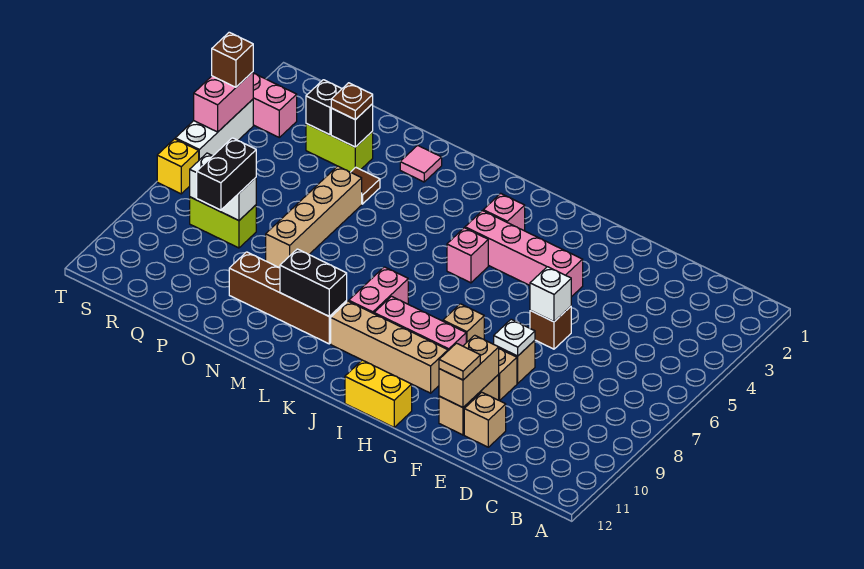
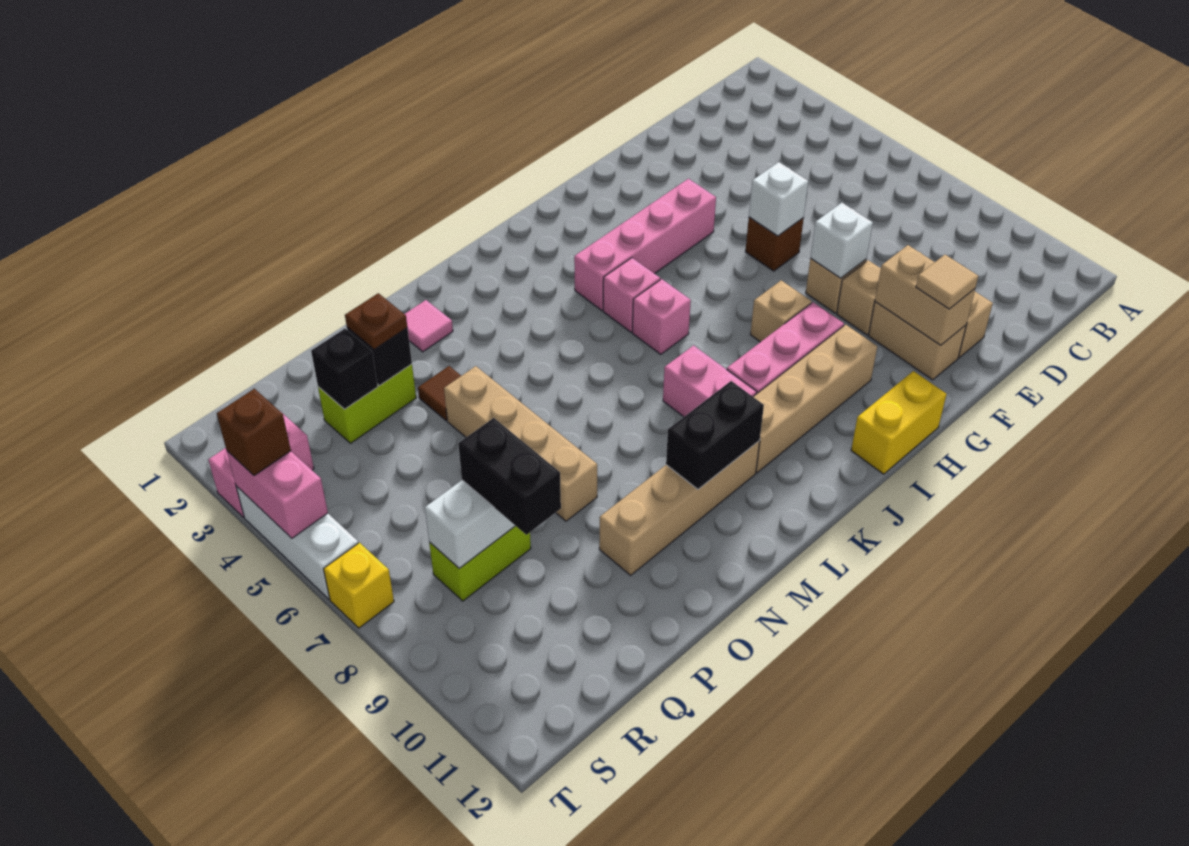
white 1x1 plate [494,319,535,356] -> white 1x1 brick [810,203,873,278]
pink 1x1 brick [483,193,525,231] -> pink 1x1 brick moved to [632,279,691,354]
brown 1x4 brick [229,252,347,344] -> tan 1x4 brick [599,441,760,575]

